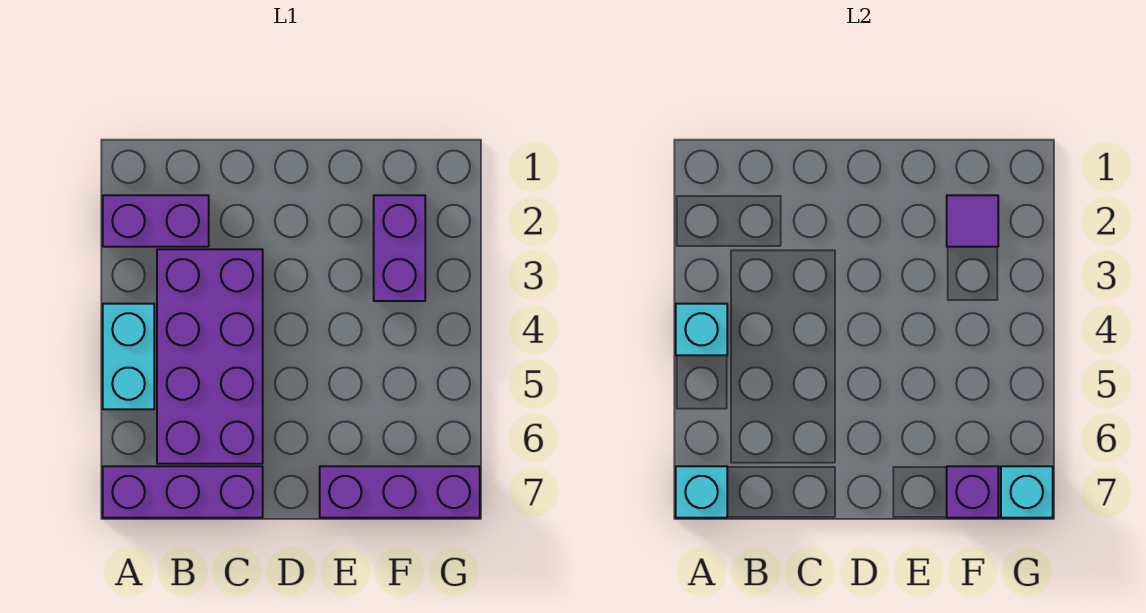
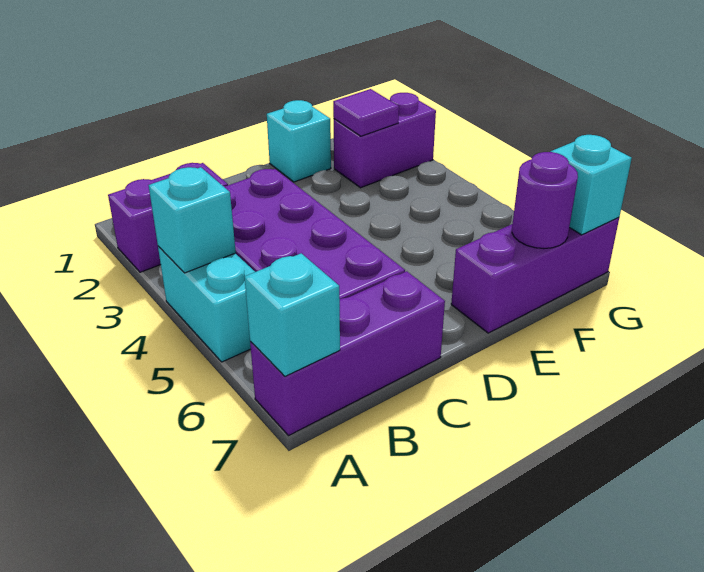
none -> cyan 1x1 brick [267,100,331,182]
purple 1x2 brick [374,195,425,301] -> purple 1x2 brick turned to [334,93,436,188]
purple 1x1 brick [947,466,998,518] -> purple 1x1 round brick [512,152,578,248]

